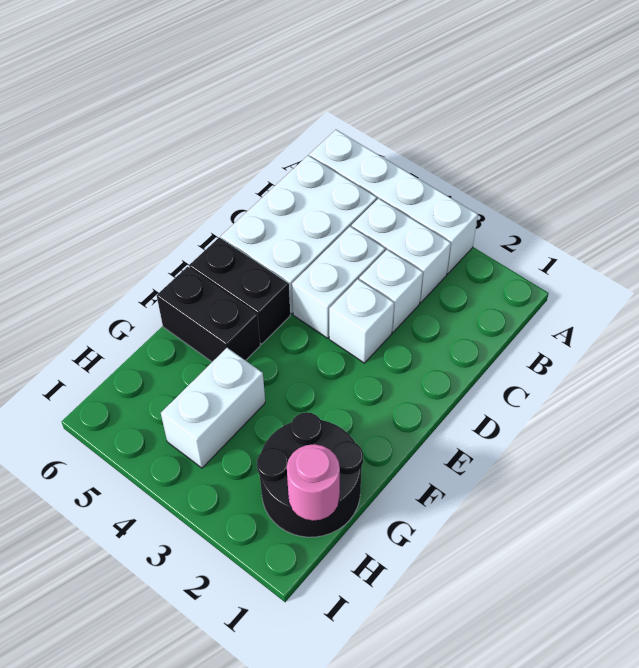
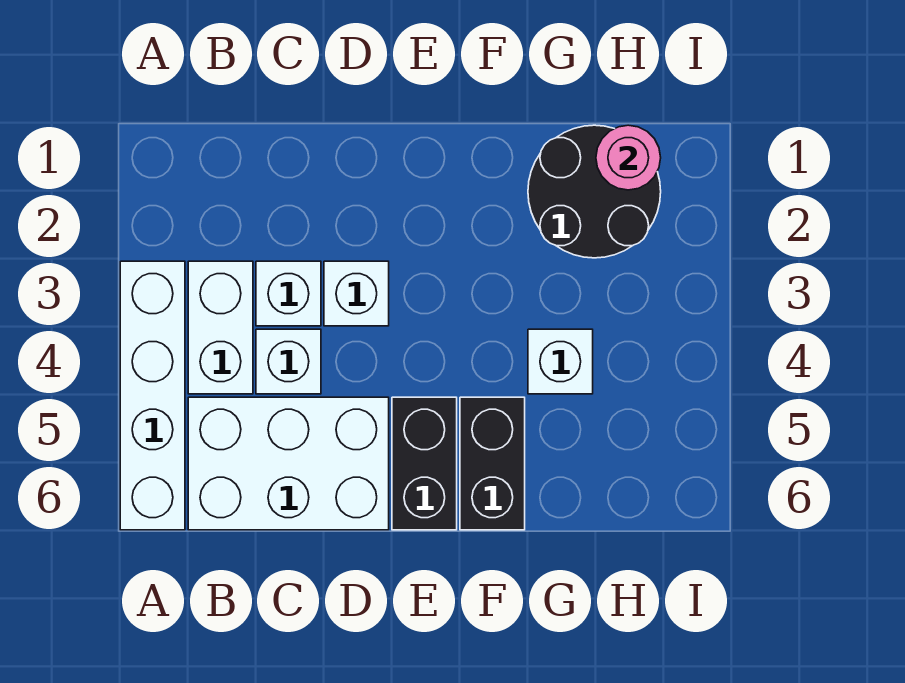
white 1x2 brick [292,226,385,338] -> white 1x1 brick [256,329,321,394]
white 1x2 brick [161,348,265,468] -> white 1x1 brick [528,329,593,394]

